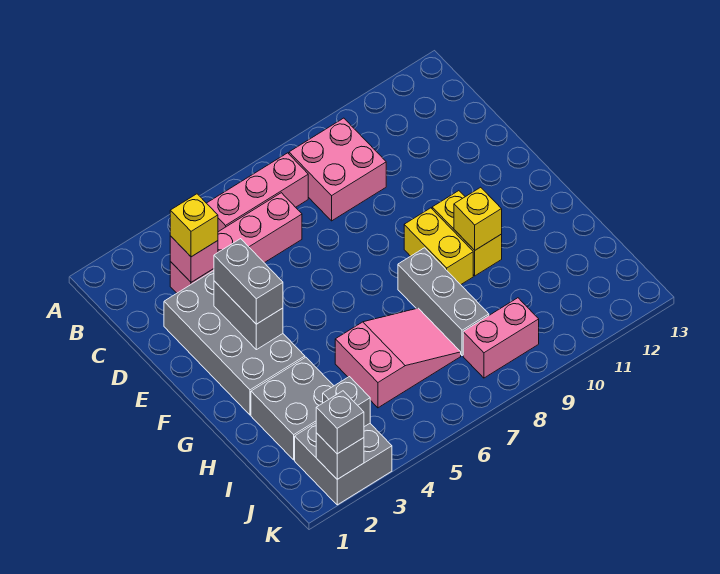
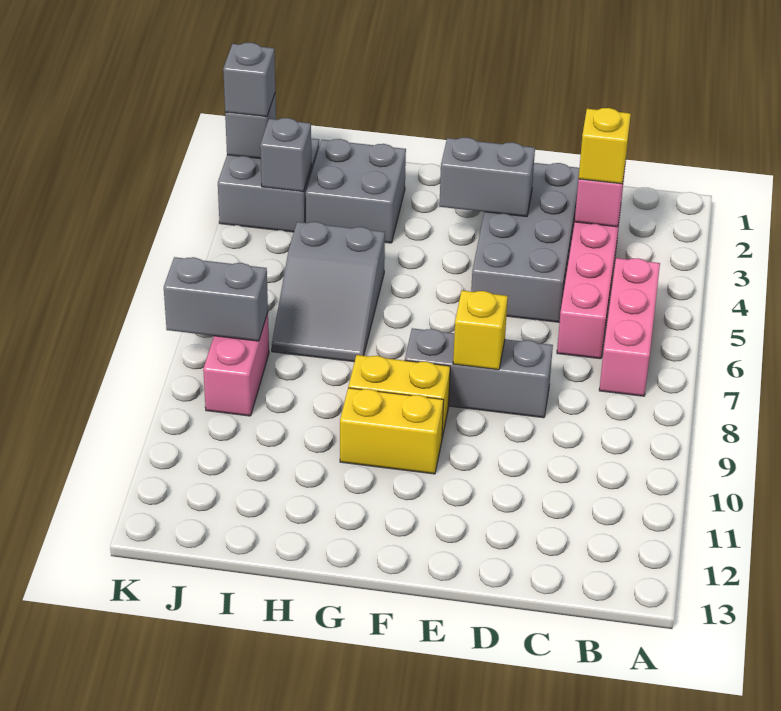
pink 2x2 brick [289,118,386,221] -> none
grey 2x4 brick [164,271,305,415] -> grey 2x4 brick turned to [471,163,579,322]
grey 1x2 brick [214,239,283,324] -> grey 1x2 brick moved to [164,257,268,341]
grey 1x3 brick [398,248,489,356] -> grey 1x3 brick moved to [405,328,553,418]
yellow 1x1 brick [454,187,502,250] -> yellow 1x1 brick moved to [453,291,508,370]
pink 2x3 slope [335,308,461,408] -> grey 2x3 slope [272,222,385,362]

